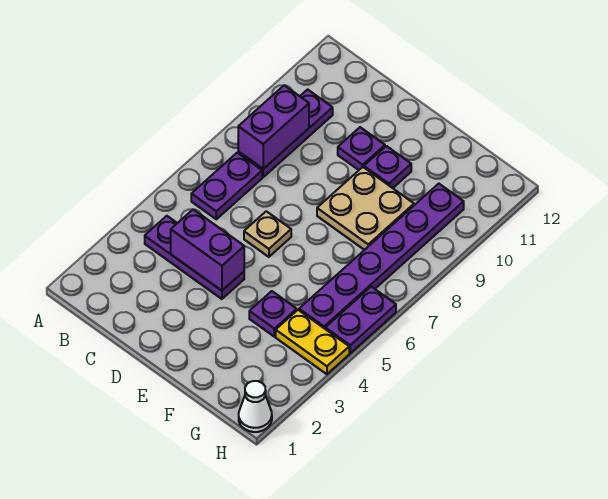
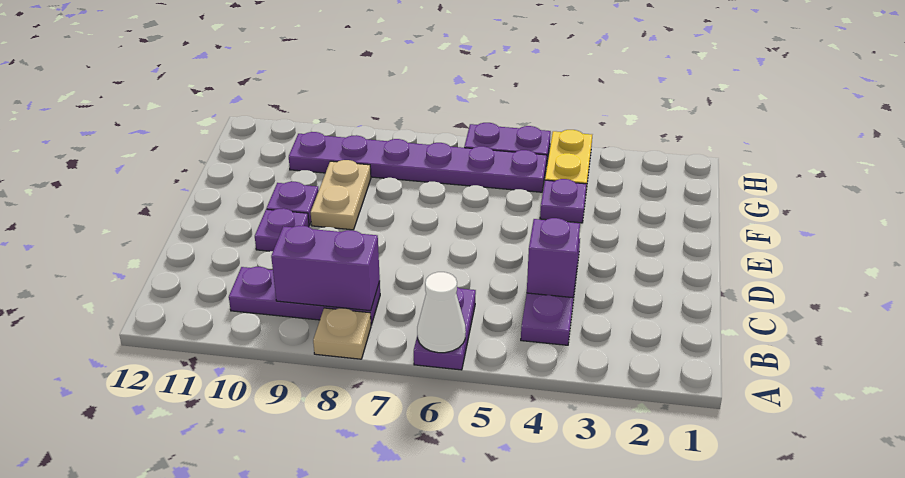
purple 1x2 plate [191,153,262,219] -> purple 1x2 plate turned to [414,287,476,370]
purple 1x2 brick [171,209,244,291] -> purple 1x1 brick [527,218,580,298]
tan 1x1 plate [244,211,291,257] -> tan 1x1 plate moved to [313,308,371,359]
tan 2x2 plate [317,167,414,250] -> tan 1x2 plate [311,160,371,230]
white 1x1 cone [239,381,272,432] -> white 1x1 cone moved to [417,272,466,353]

